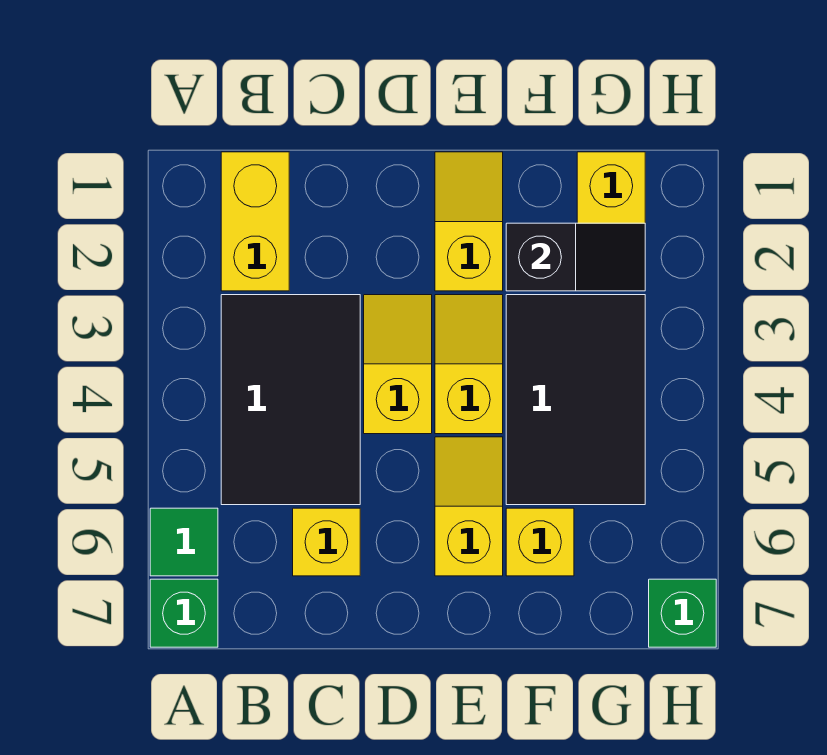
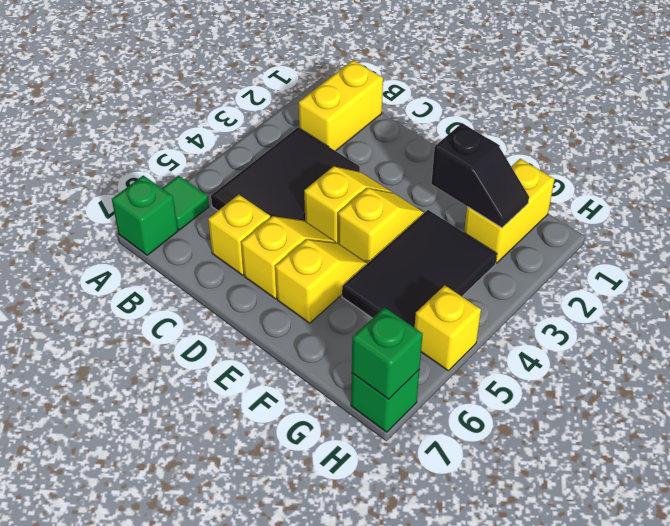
yellow 1x2 slope [435,152,503,291] -> yellow 1x2 slope moved to [241,216,335,299]
yellow 1x1 brick [506,508,574,576] -> yellow 1x1 brick moved to [415,285,481,371]
none -> green 1x1 brick [352,307,423,399]

